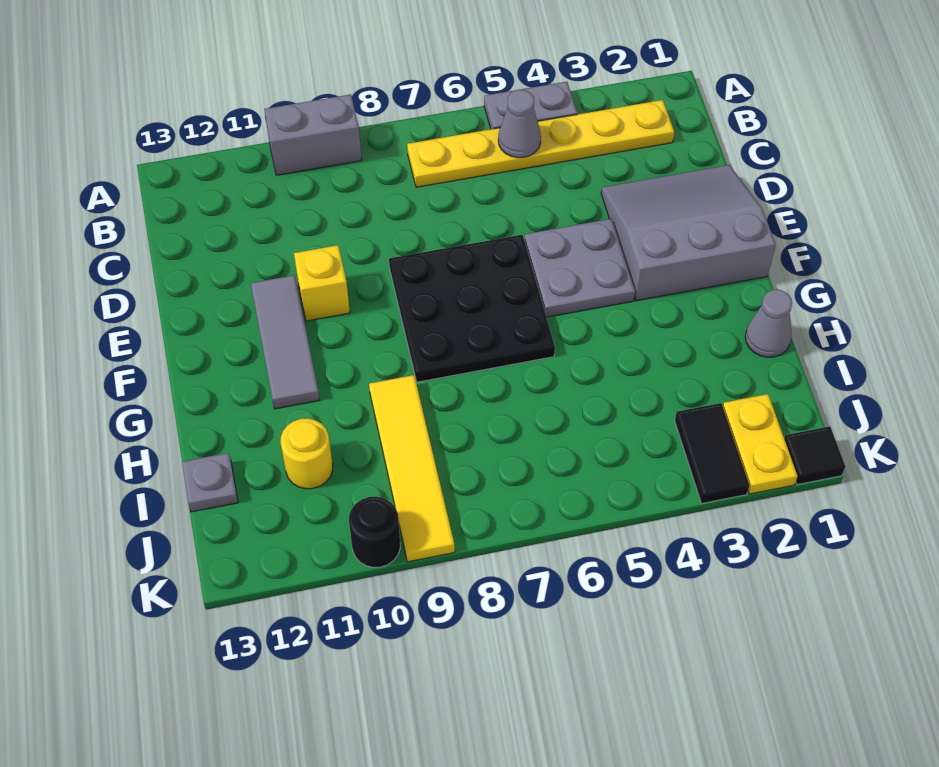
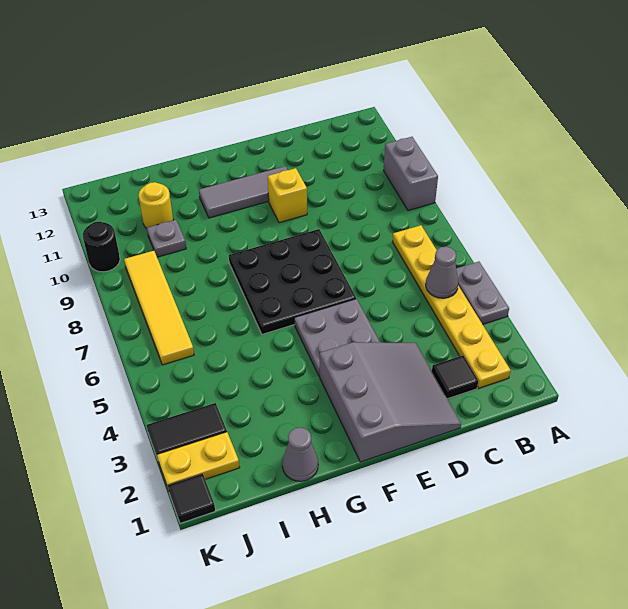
none -> black 1x1 tile [432,355,478,399]
yellow 1x4 tile [369,375,455,562] -> yellow 1x4 tile turned to [124,251,194,365]
grey 1x1 plate [182,453,238,512] -> grey 1x1 plate moved to [147,220,186,257]

